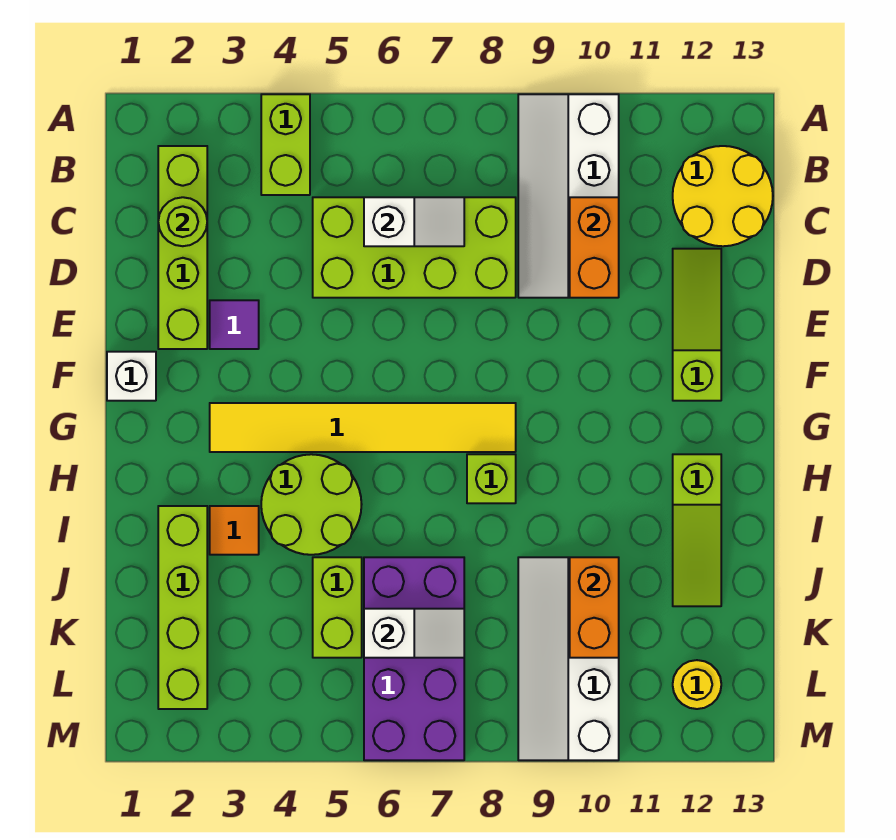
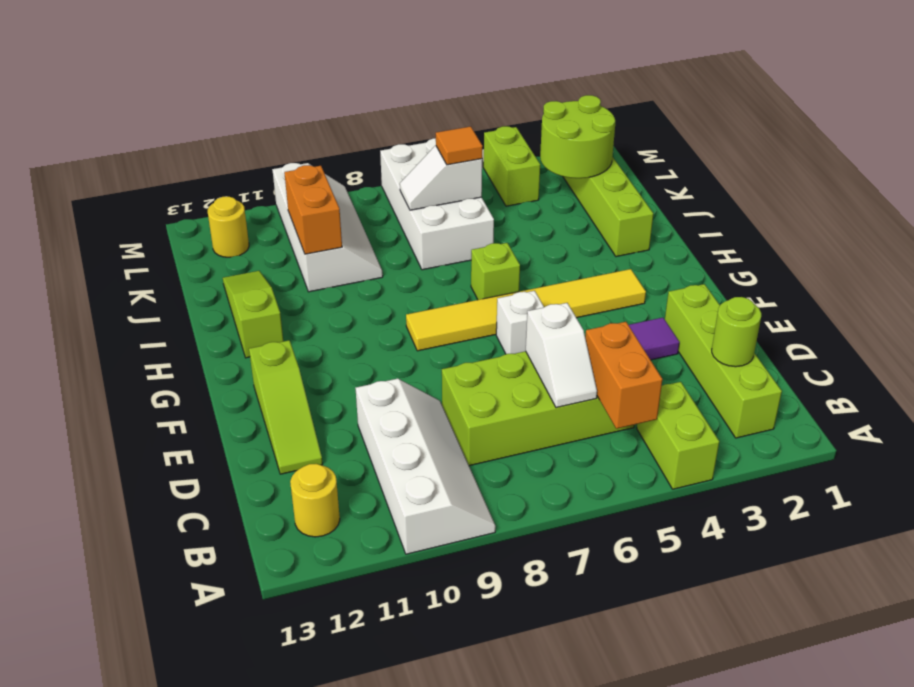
yellow 2x2 round brick [673,146,773,246] -> yellow 1x1 round brick [290,464,340,537]
white 1x2 slope [364,197,464,246] -> white 1x2 slope turned to [526,303,597,408]
orange 1x2 brick [570,197,619,298] -> orange 1x2 brick moved to [585,322,662,429]
white 1x1 brick [107,352,156,401] -> white 1x1 brick moved to [496,291,544,354]
lime 2x2 round brick [261,454,362,555] -> lime 2x2 round brick moved to [540,95,615,178]
lime 1x1 brick [467,454,516,503] -> lime 1x1 brick moved to [471,243,520,300]
orange 1x1 tile [210,506,259,555] -> orange 1x1 tile moved to [436,126,483,165]
lime 1x2 brick [313,557,362,658] -> lime 1x2 brick moved to [484,126,540,206]
purple 2x4 brick [364,557,464,760] -> white 2x4 brick [380,138,494,270]

